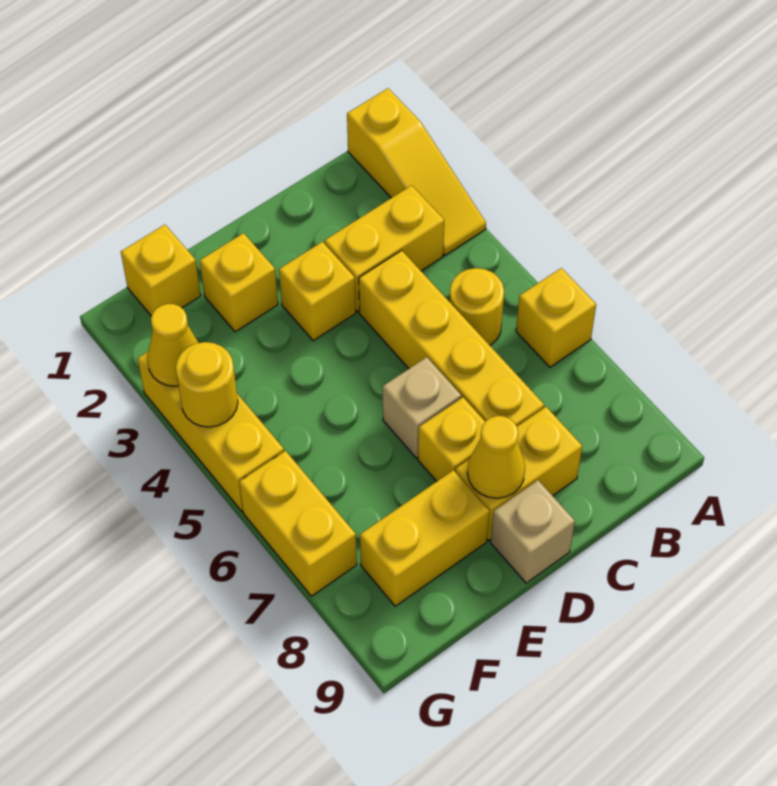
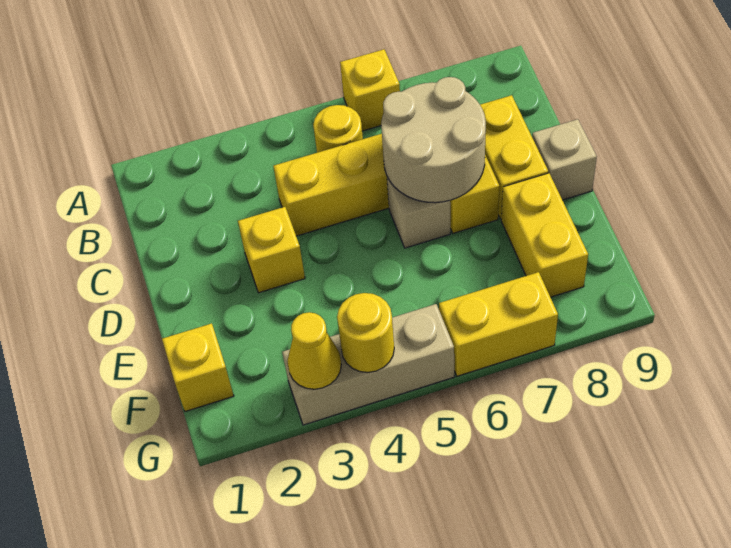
yellow 1x3 slope [347,88,486,255] -> none
yellow 1x2 brick [325,185,444,312] -> none
none -> tan 2x2 round brick [381,77,486,203]
yellow 1x1 cone [467,416,525,498] -> none
yellow 1x1 brick [200,233,278,332] -> none
yellow 1x3 brick [138,352,284,511] -> tan 1x3 brick [282,304,454,425]

